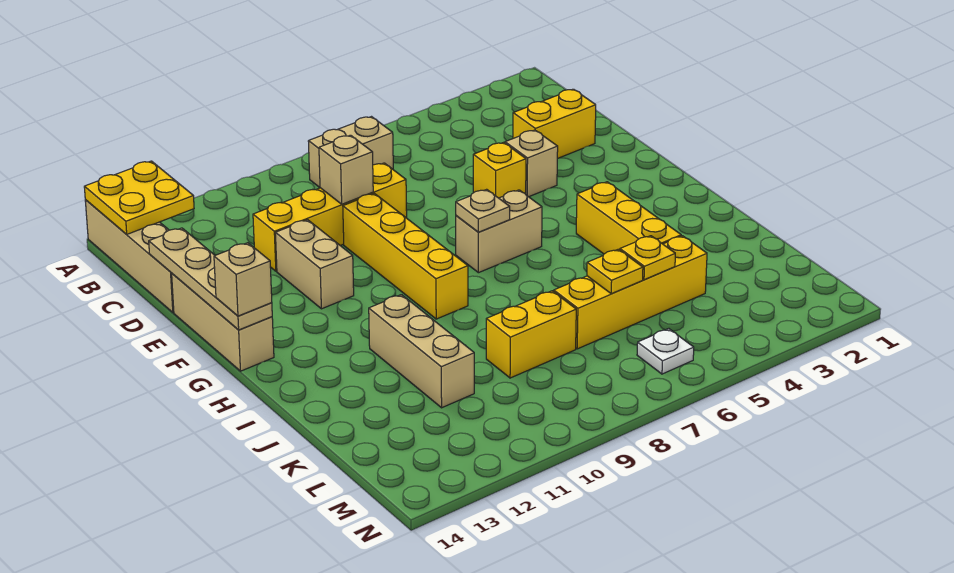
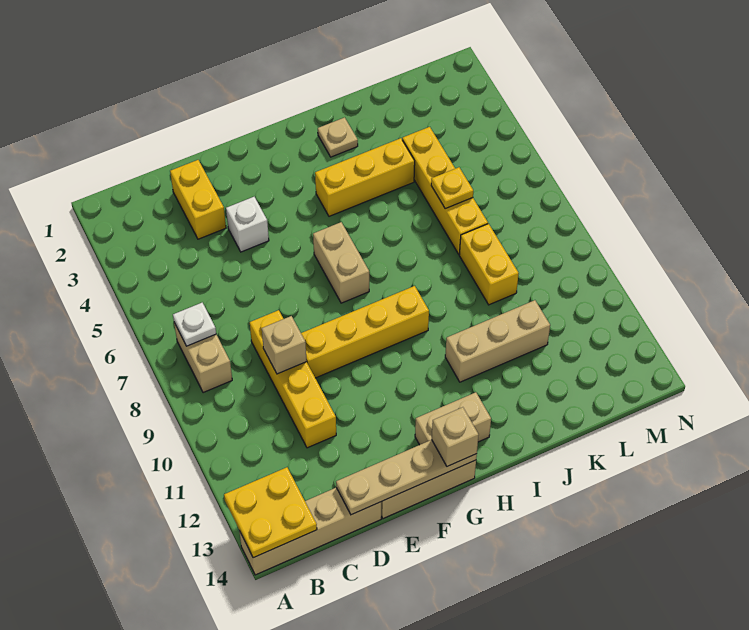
tan 1x1 brick [505,130,558,197] -> white 1x1 brick [226,197,269,252]
yellow 1x1 brick [473,143,526,198] -> none
tan 1x2 brick [275,220,354,309] -> tan 1x2 brick moved to [415,392,491,445]
tan 1x1 plate [456,189,510,232] -> tan 1x1 plate moved to [318,117,358,157]
yellow 1x1 plate [620,236,675,280] -> none
white 1x1 plate [637,329,694,374] -> white 1x1 plate moved to [173,303,216,346]

